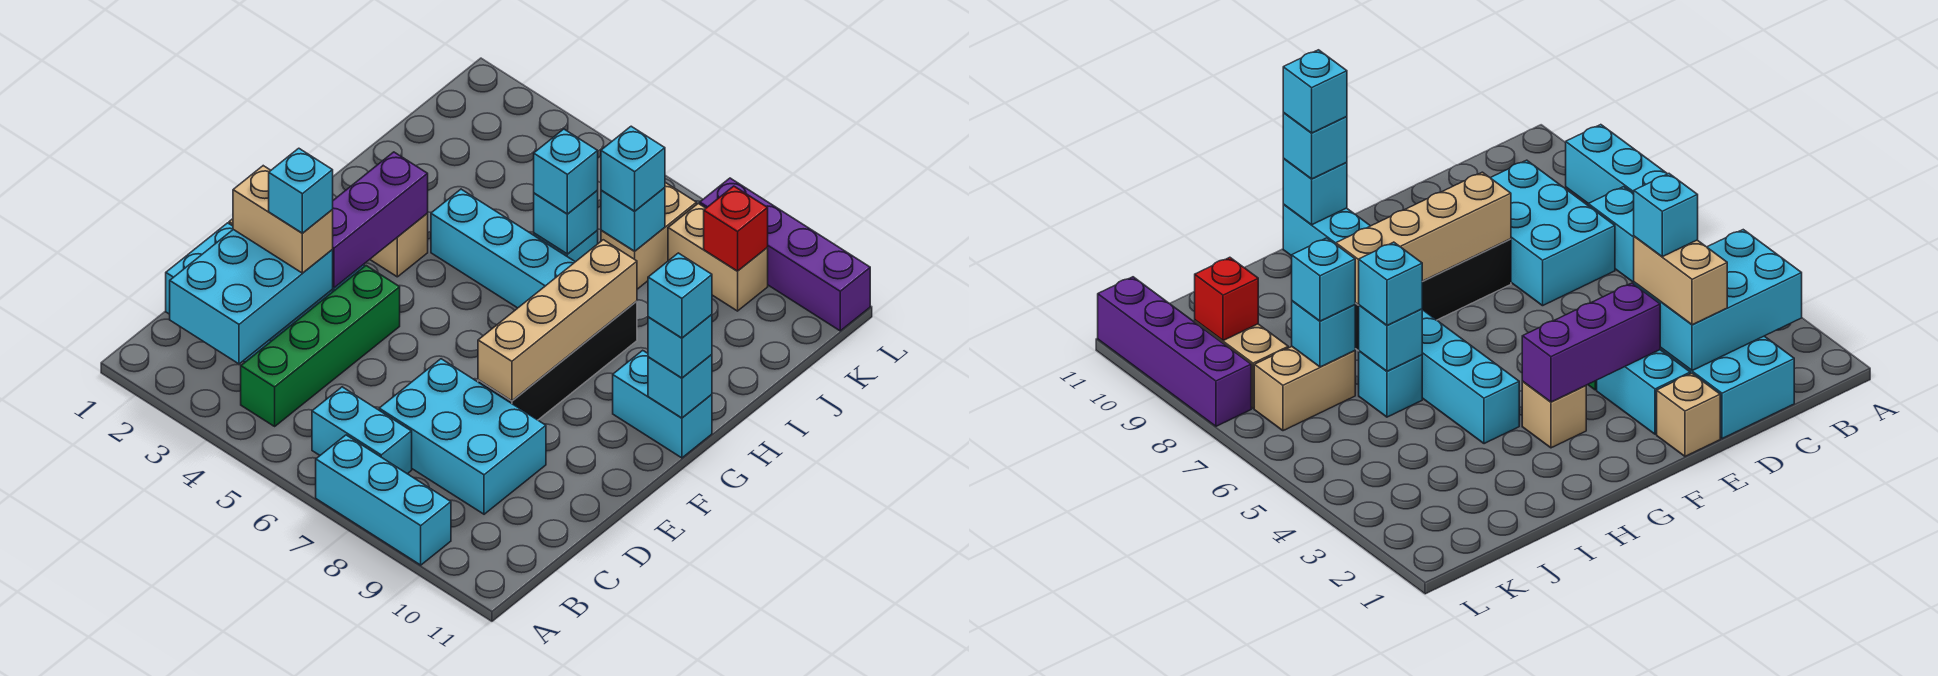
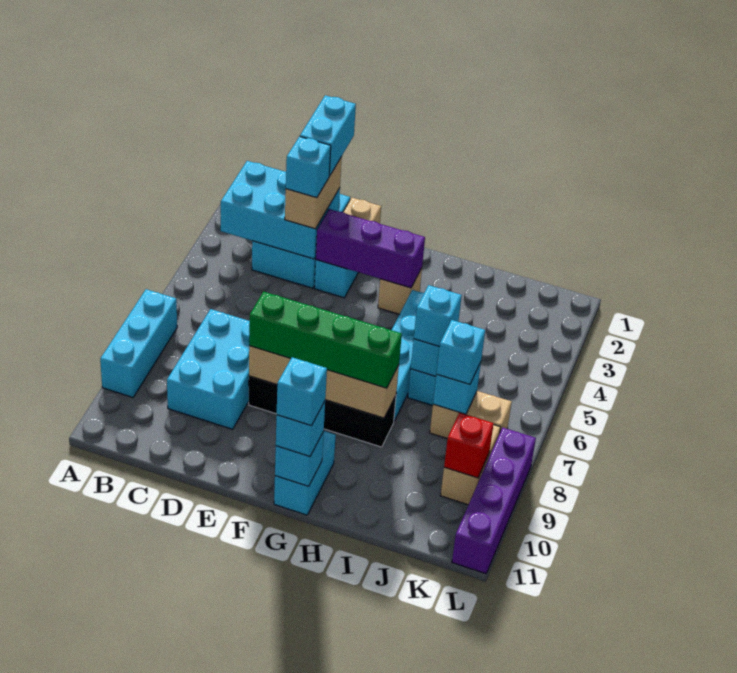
green 1x4 brick [241,266,400,426] -> green 1x4 brick moved to [249,292,402,388]
cyan 1x2 brick [312,387,412,474] -> cyan 1x2 brick moved to [300,95,356,176]

